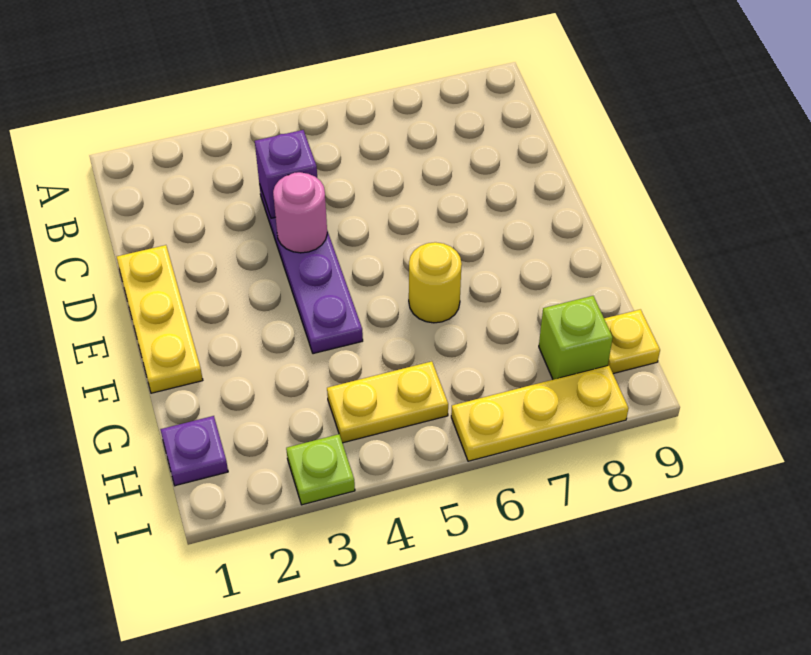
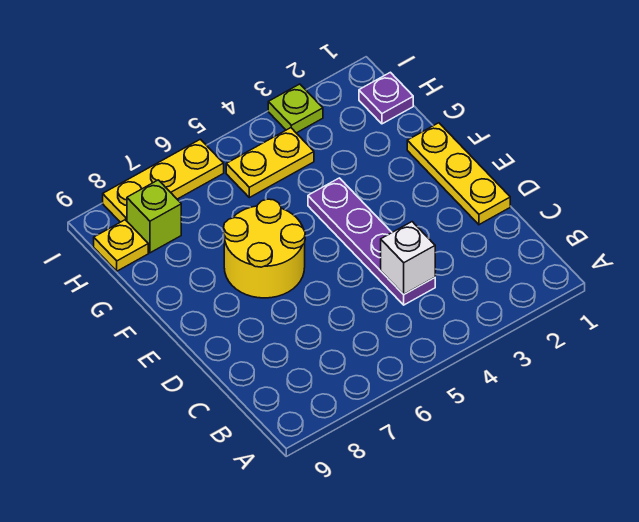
purple 1x1 brick [255,130,317,218] -> white 1x1 brick [381,222,435,294]
pink 1x1 round brick [273,172,327,253] -> none
yellow 1x1 round brick [409,242,462,323] -> yellow 2x2 round brick [224,199,305,298]

